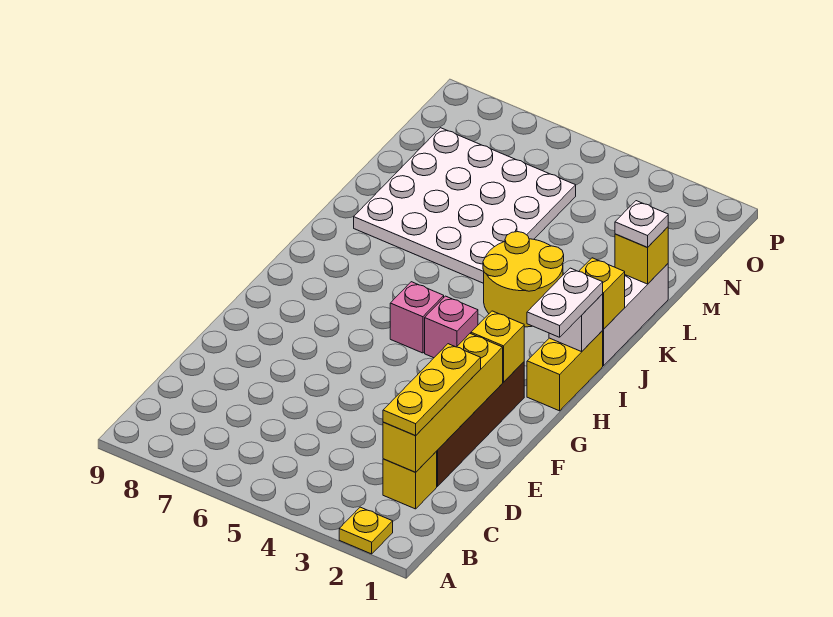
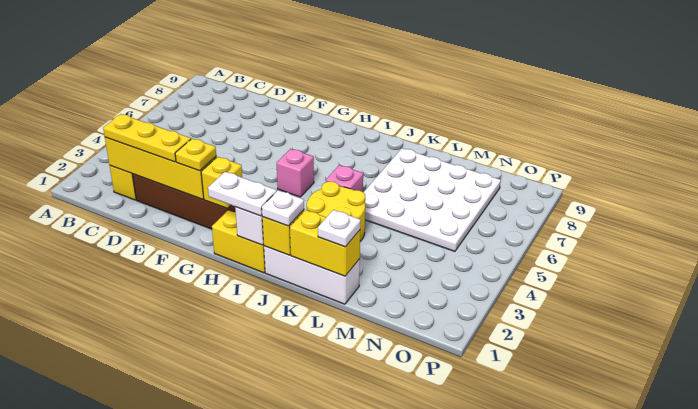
yellow 1x1 plate [339,507,393,554] -> yellow 1x1 plate moved to [175,139,216,171]
pink 1x1 brick [425,296,478,358] -> pink 1x1 brick moved to [326,165,363,192]
none -> white 1x1 plate [262,190,304,226]
yellow 1x1 brick [615,227,668,284] -> yellow 1x2 brick [290,210,360,276]

